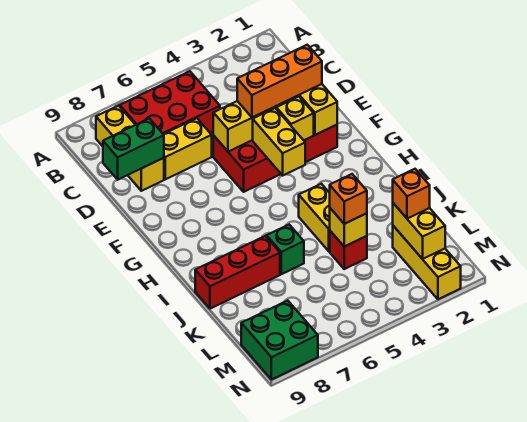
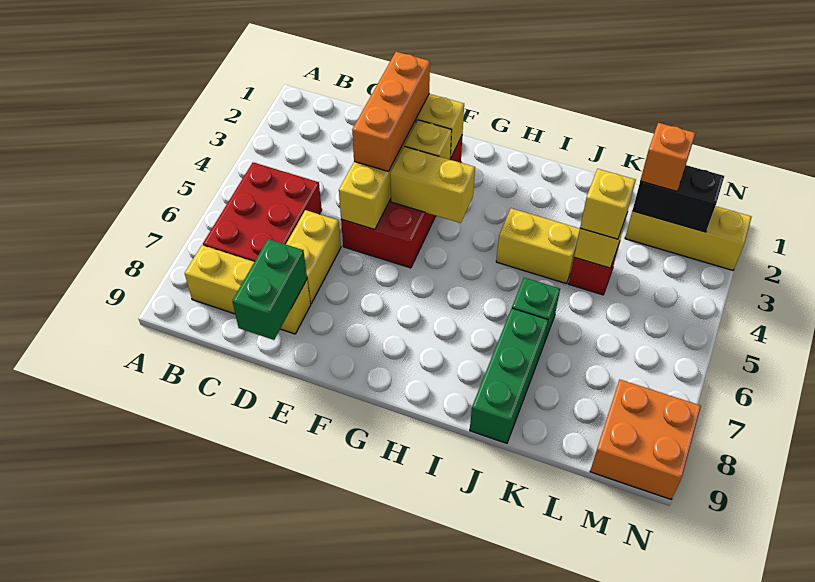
red 1x3 brick [195,236,280,309] -> green 1x3 brick [470,309,548,443]
orange 1x1 brick [330,174,367,224] -> yellow 1x1 brick [580,169,636,239]
yellow 1x2 brick [393,203,445,259] -> black 1x2 brick [632,165,724,232]
green 2x2 brick [241,301,318,380] -> orange 2x2 brick [590,380,701,499]

